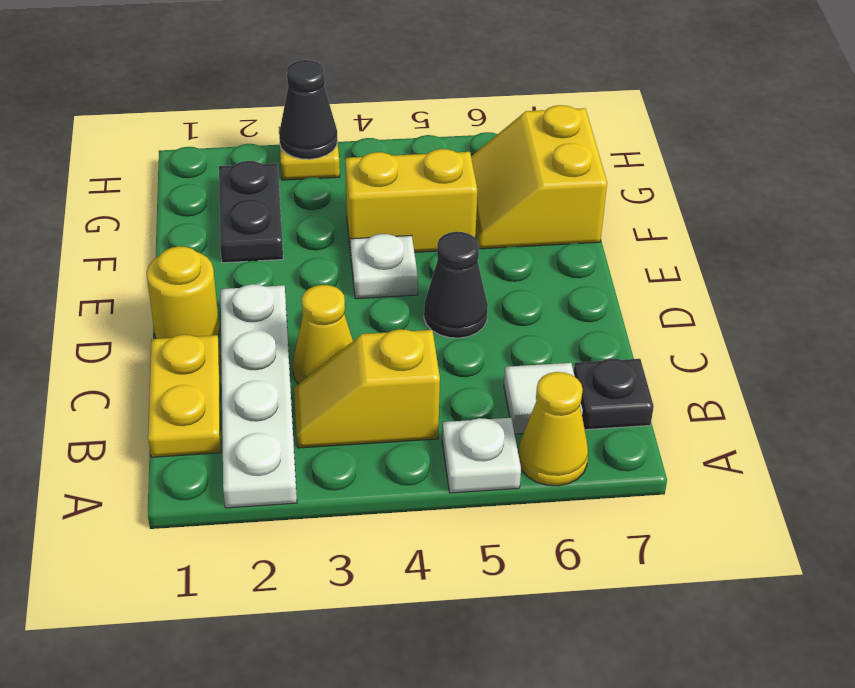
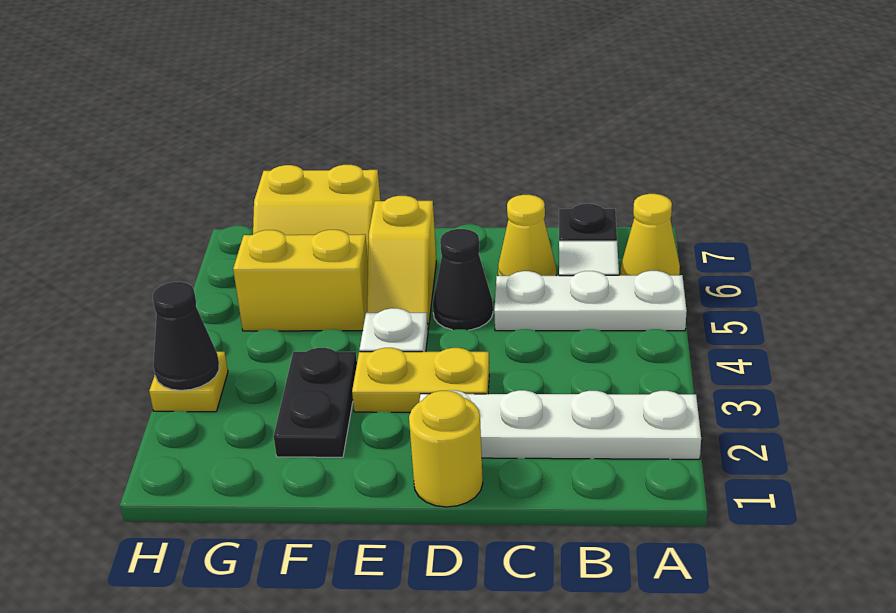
white 1x1 plate [442,418,521,493] -> white 1x3 plate [494,271,687,331]
yellow 1x2 plate [148,335,221,457] -> yellow 1x2 plate moved to [352,348,489,412]
yellow 1x2 slope [294,329,440,448] -> yellow 1x2 slope moved to [367,196,436,329]
yellow 1x1 cone [293,285,353,384] -> yellow 1x1 cone moved to [498,195,556,276]
black 1x2 plate [219,161,283,263] -> black 1x2 plate turned to [274,348,357,457]
yellow 1x2 brick [345,149,478,254] -> yellow 1x2 brick turned to [233,230,368,331]

